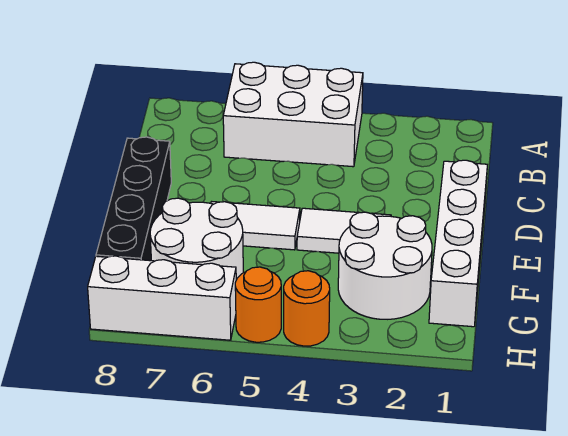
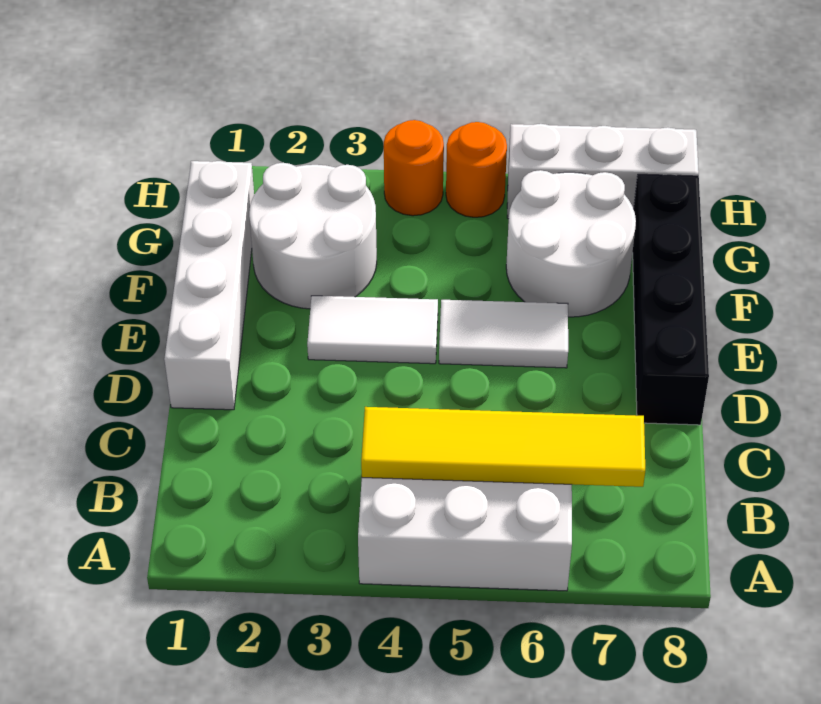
none -> yellow 1x4 tile [361,407,645,487]

